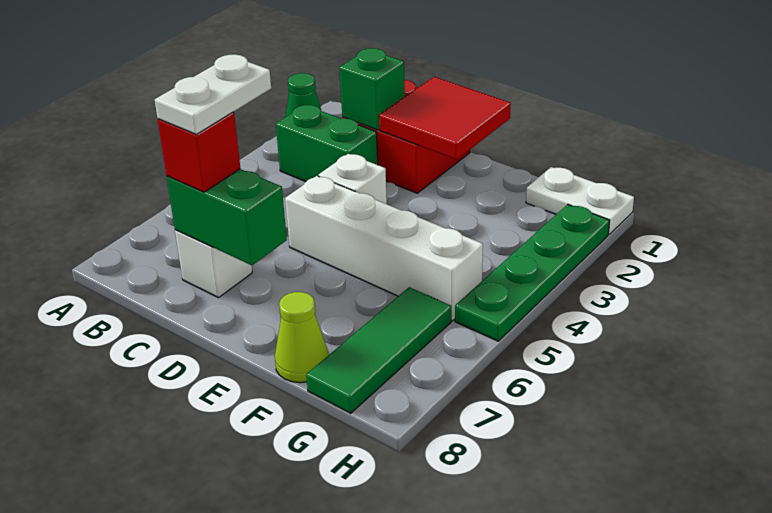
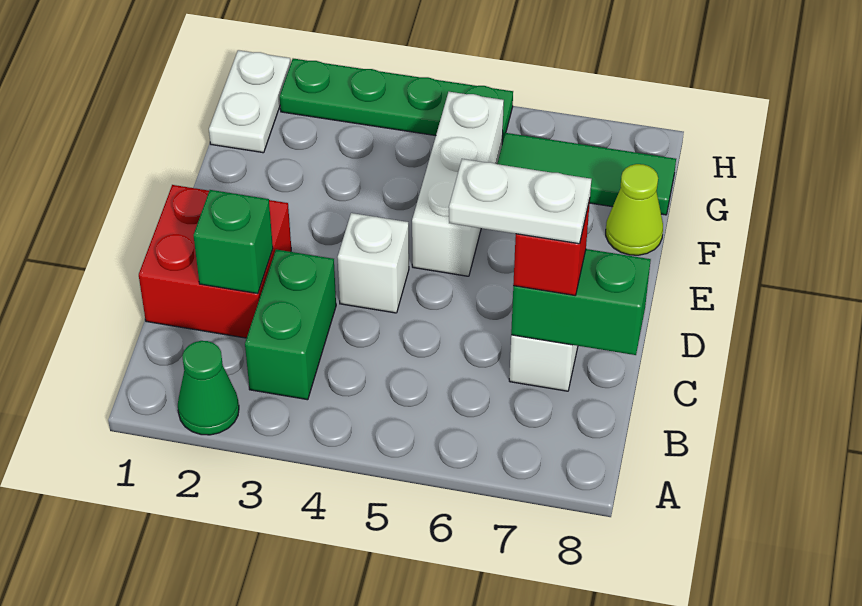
green 1x2 brick [167,169,287,265] -> green 1x2 brick turned to [511,249,651,355]
red 2x2 tile [379,77,511,160] -> none
white 1x4 brick [285,176,483,321] -> white 1x3 brick [412,92,504,276]

